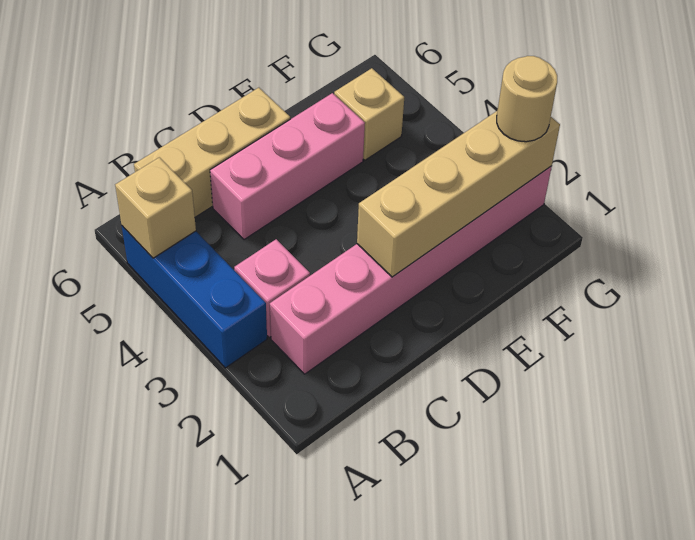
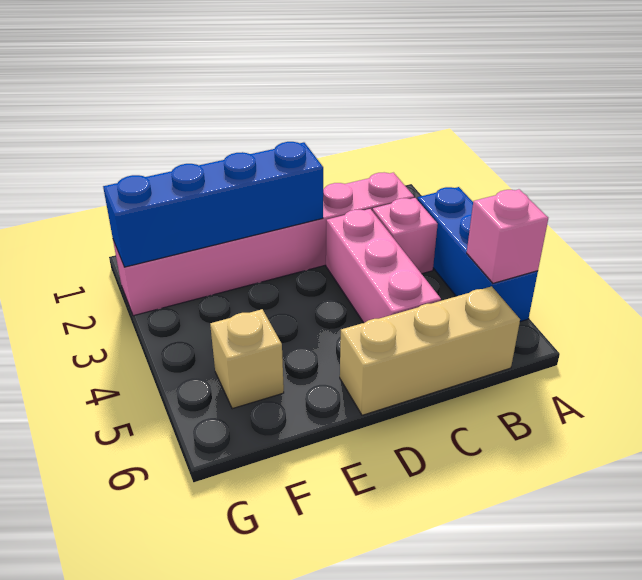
tan 1x1 brick [115,157,196,258] -> pink 1x1 brick [467,189,548,283]
pink 1x3 brick [210,93,365,240] -> pink 1x3 brick turned to [326,209,441,323]
tan 1x4 brick [357,111,560,277] -> blue 1x4 brick [103,142,323,267]
tan 1x1 round brick [497,56,557,142] -> none

